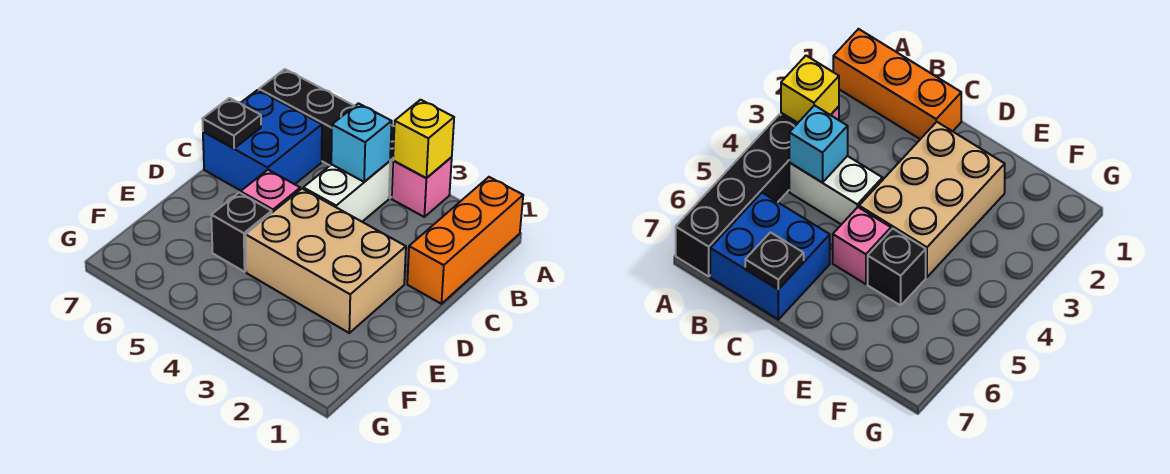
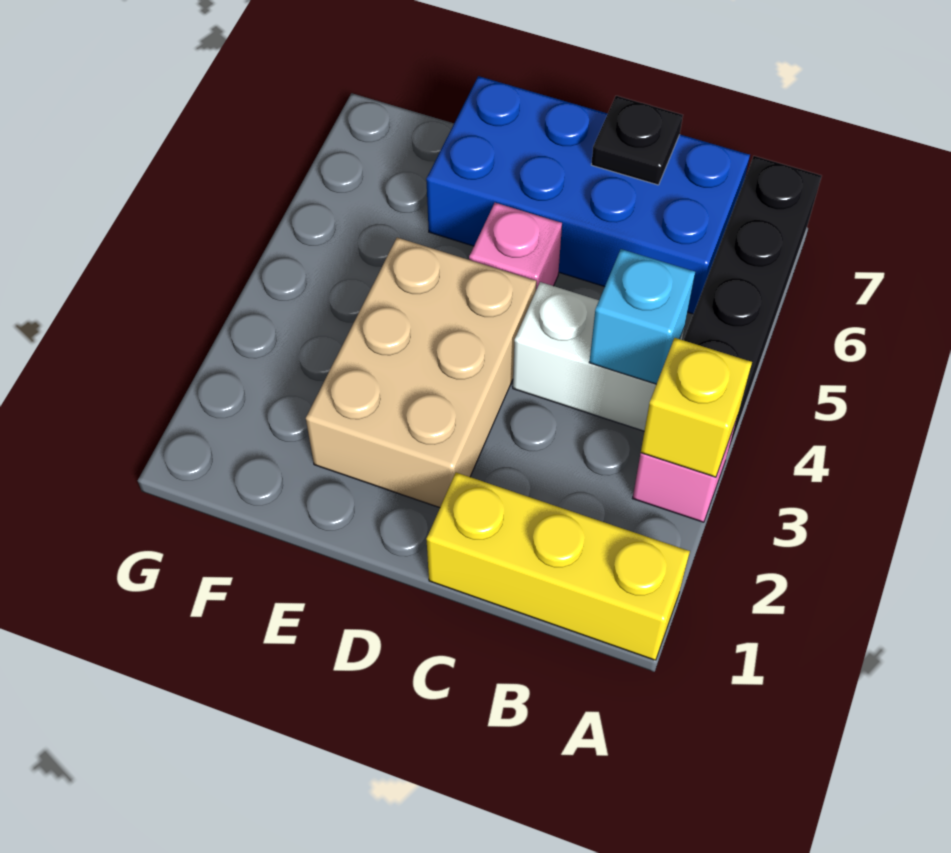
orange 1x3 brick [407,177,523,304] -> yellow 1x3 brick [427,473,690,660]
blue 2x2 brick [203,90,322,191] -> blue 2x4 brick [426,76,750,314]
black 1x1 brick [211,193,272,272] -> none

